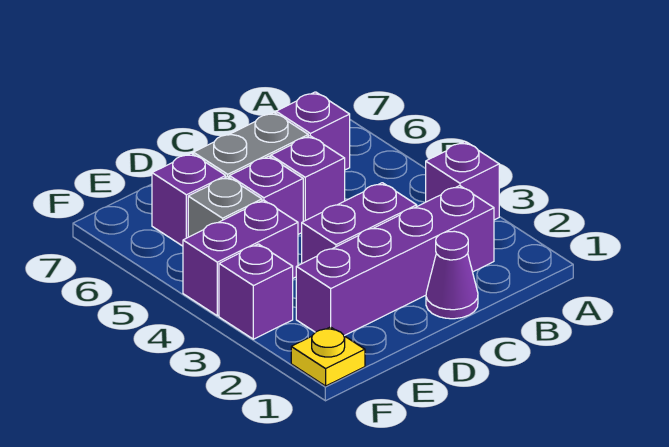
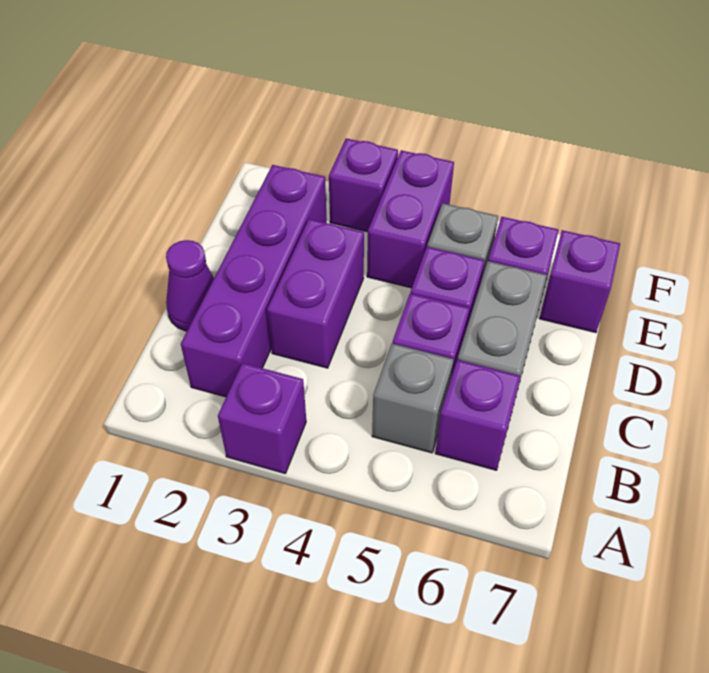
none -> grey 1x1 brick [372,343,454,453]
none -> purple 1x1 brick [539,230,620,333]
yellow 1x1 plate [291,327,365,386] -> none

